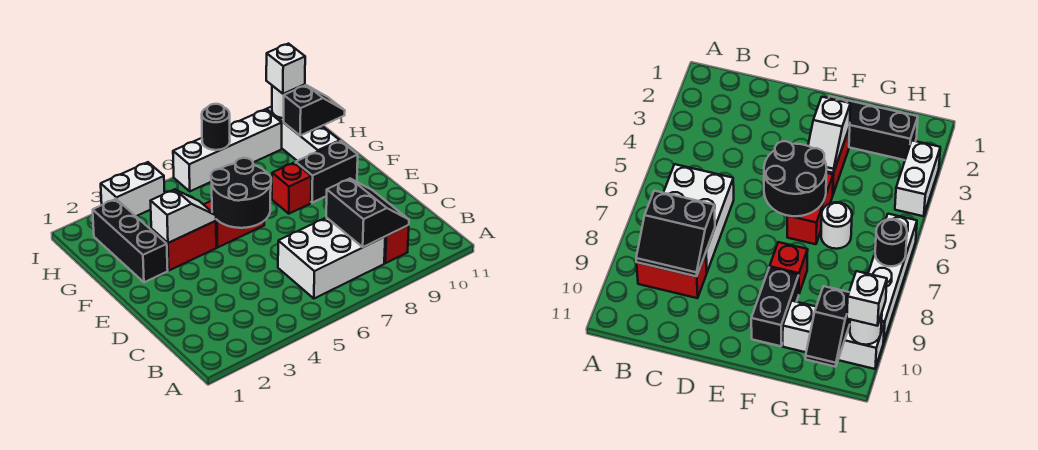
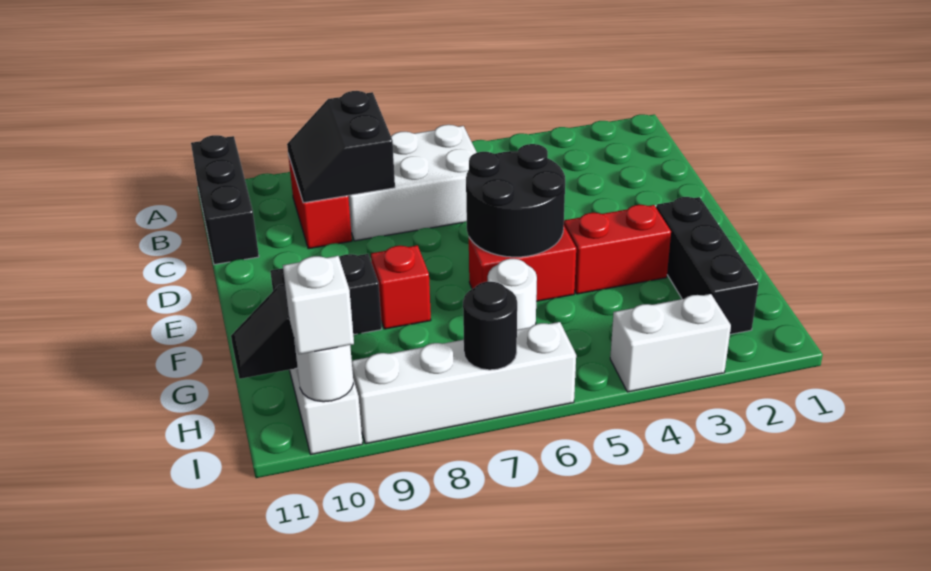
none -> black 1x3 brick [191,135,259,265]
white 1x2 slope [151,189,216,243] -> none

